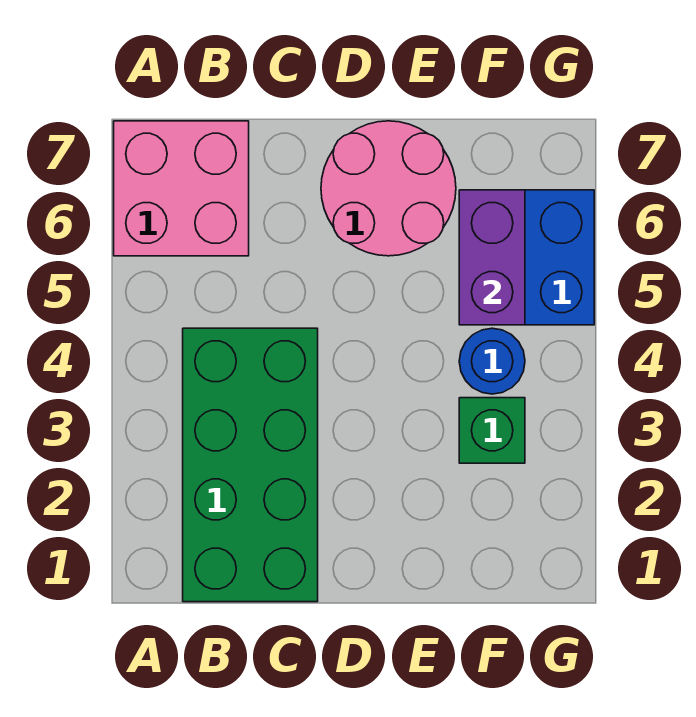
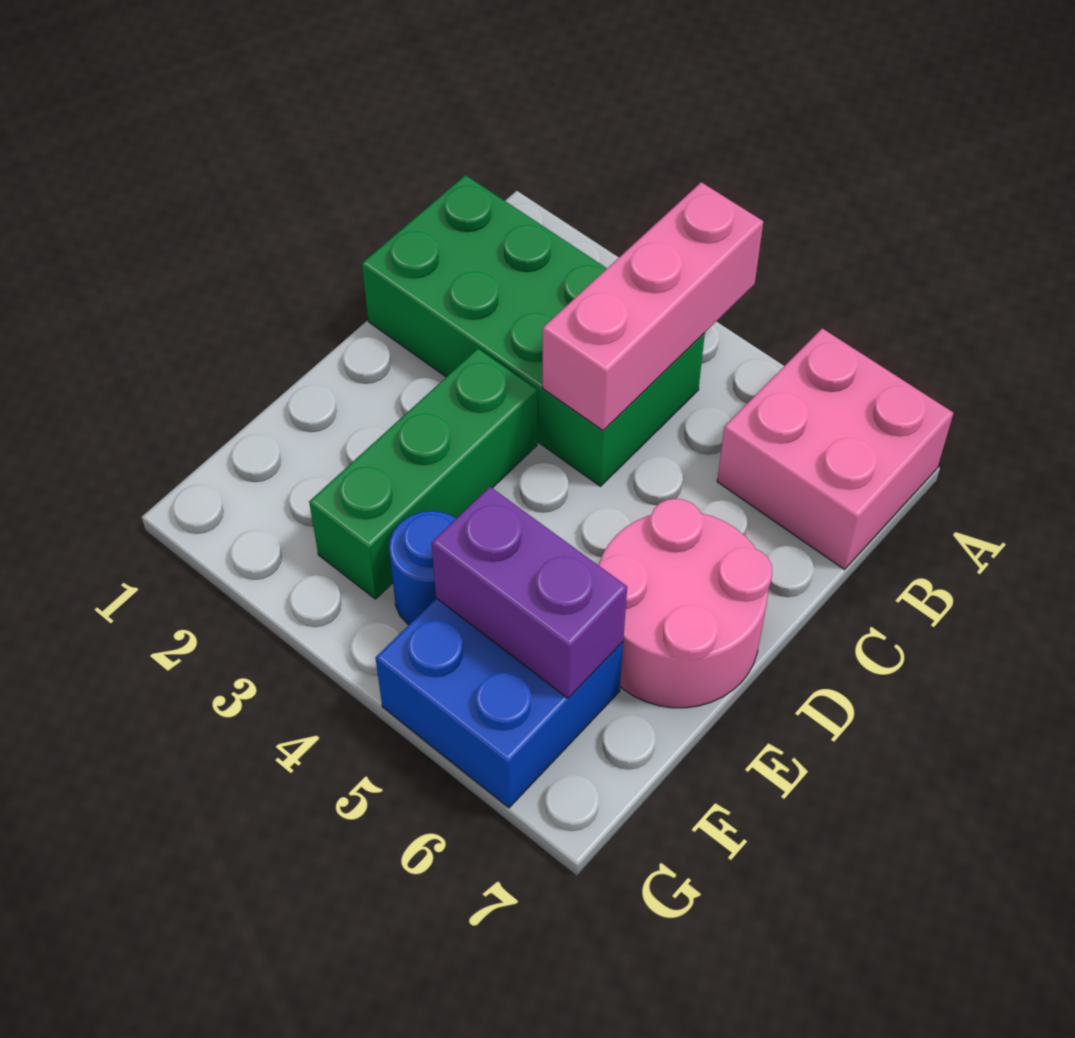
none -> pink 1x3 brick [543,182,763,431]
green 1x1 brick [459,398,525,463] -> green 1x3 brick [309,349,537,599]

